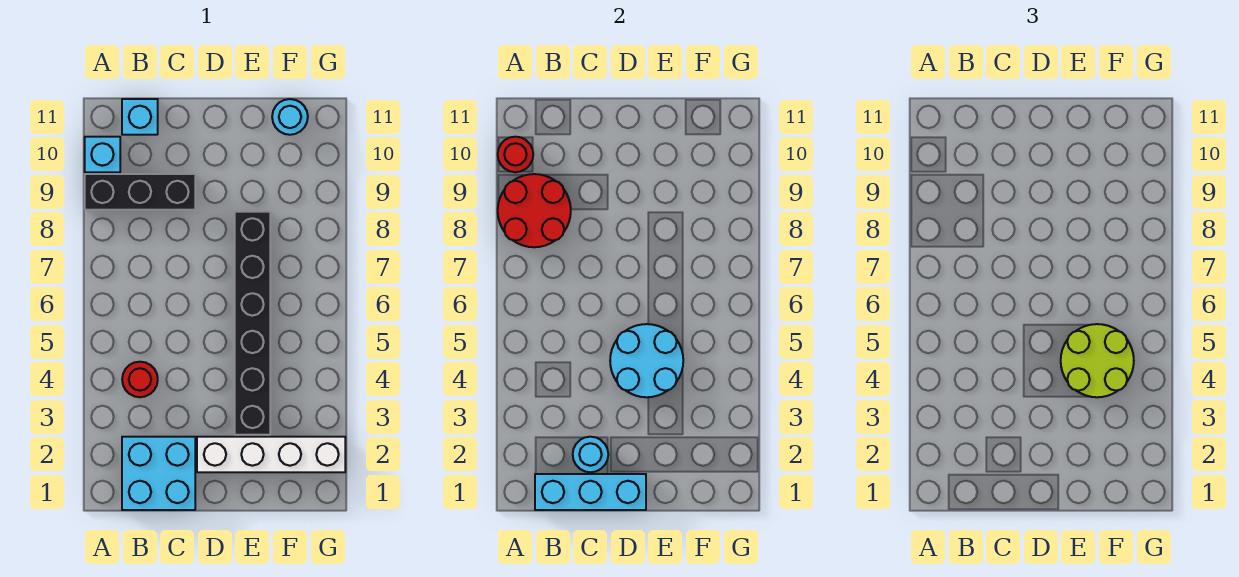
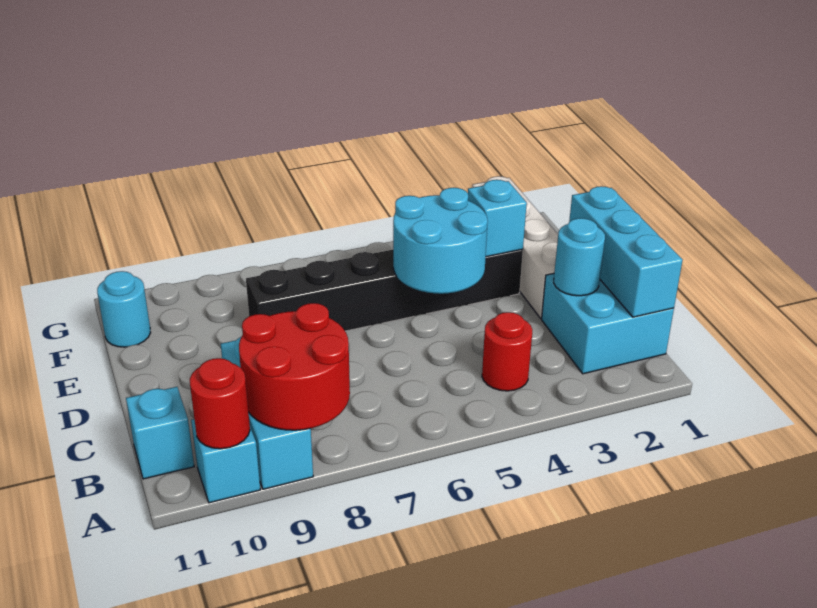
black 1x3 brick [85,174,195,210] -> cyan 1x3 brick [221,337,313,489]
none -> cyan 1x1 brick [468,180,527,257]
lime 2x2 round brick [1061,324,1134,397] -> none

